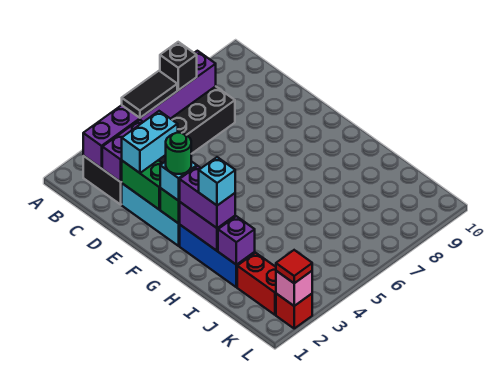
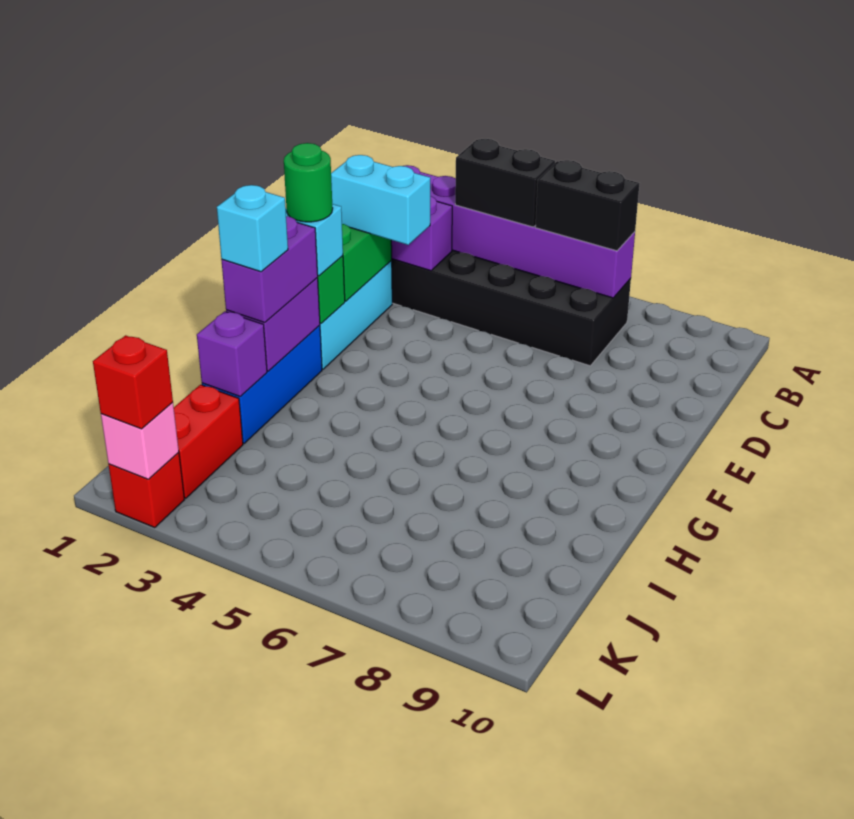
black 1x2 tile [122,71,177,118] -> black 1x2 brick [455,139,555,227]
black 1x1 brick [160,42,197,90] -> black 1x2 brick [535,160,640,251]
red 1x1 tile [276,250,312,283] -> red 1x1 brick [93,335,173,429]

